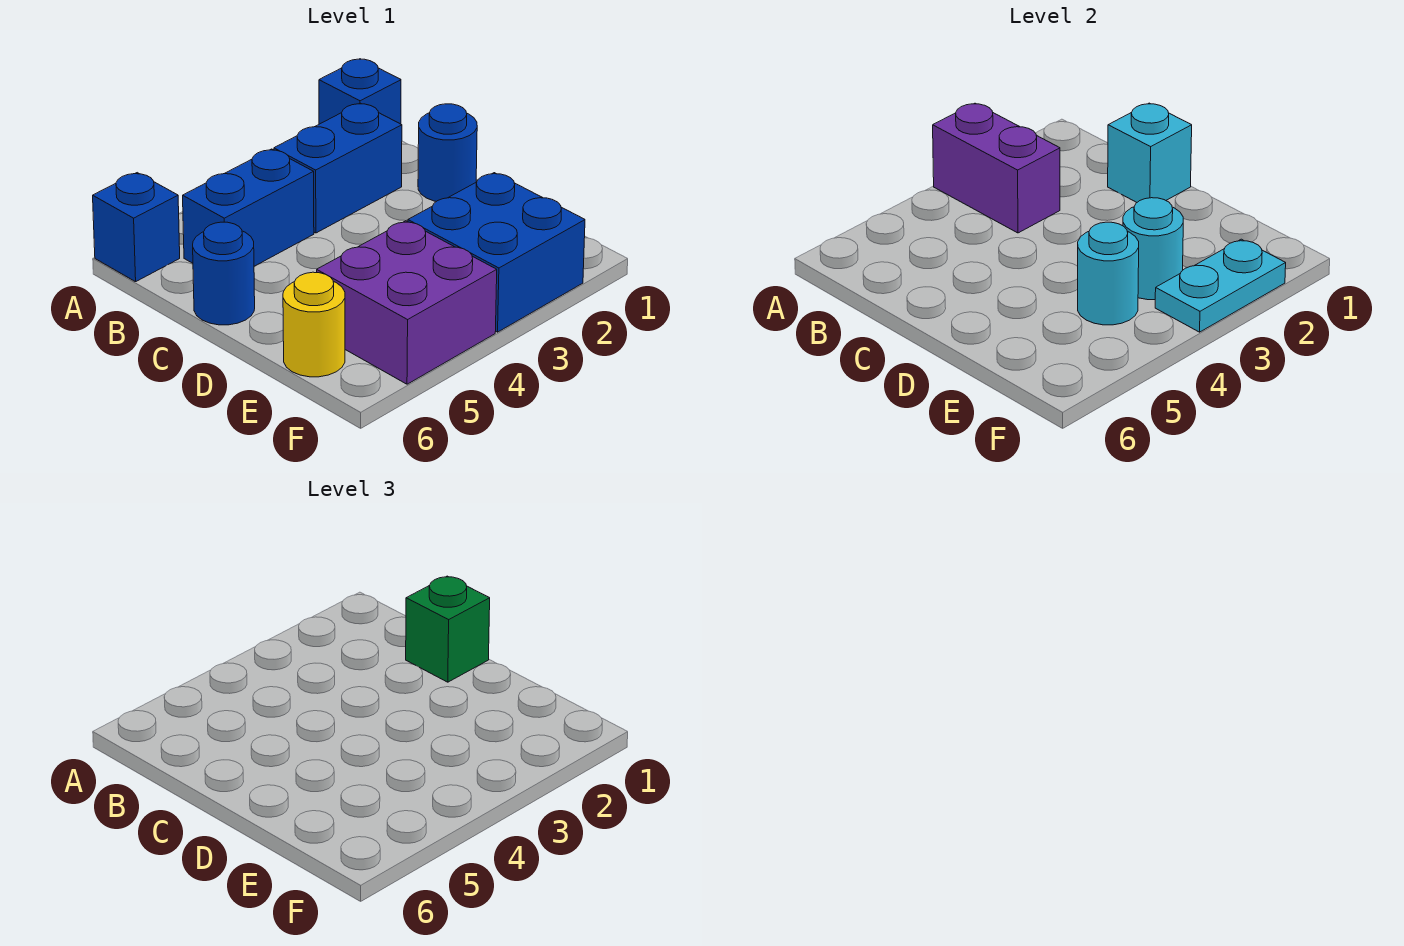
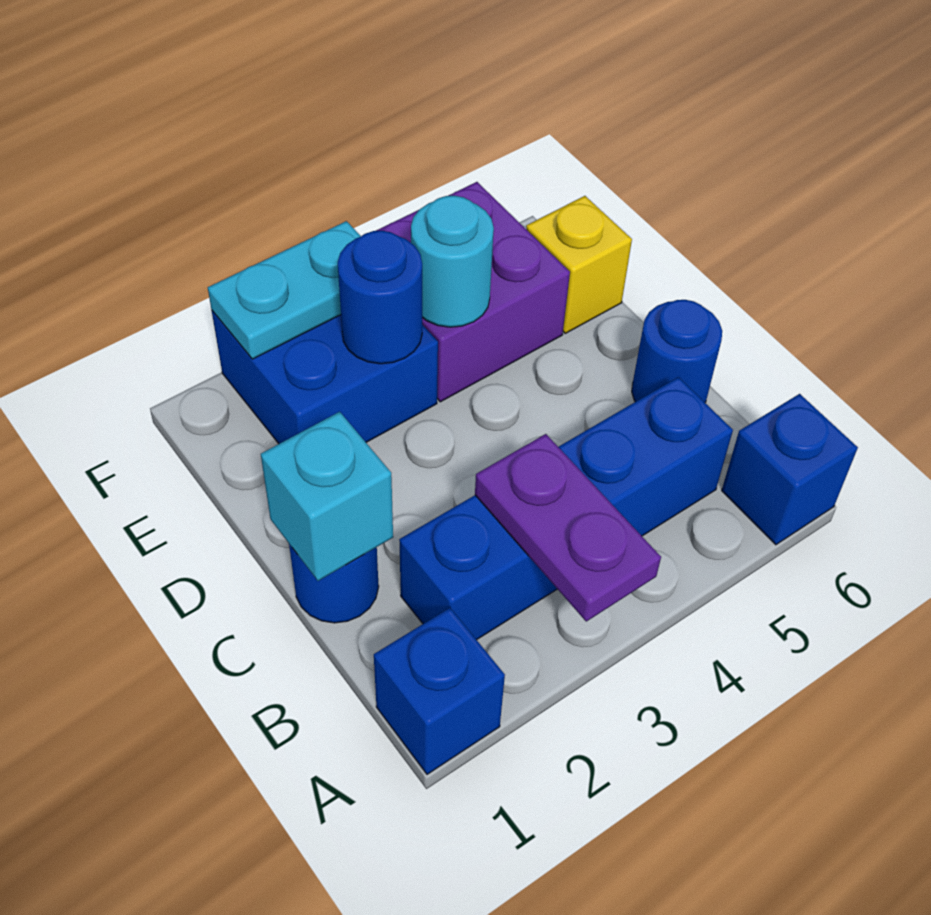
purple 1x2 brick [933,103,1060,233] -> purple 1x2 plate [475,434,661,621]
green 1x1 brick [406,576,490,682] -> none
cyan 1x1 round brick [1123,198,1183,300] -> blue 1x1 round brick [338,231,422,364]
yellow 1x1 round brick [283,272,345,377] -> yellow 1x1 brick [526,196,632,333]

